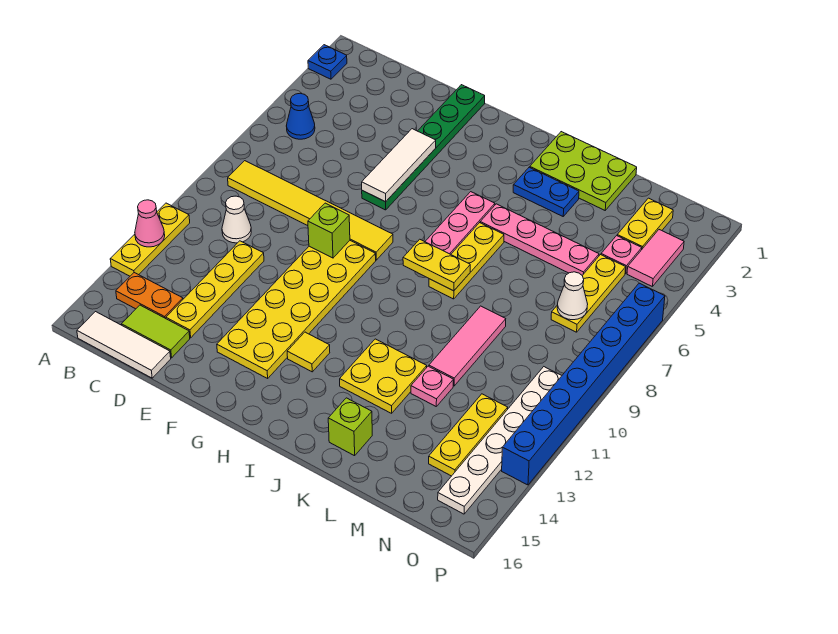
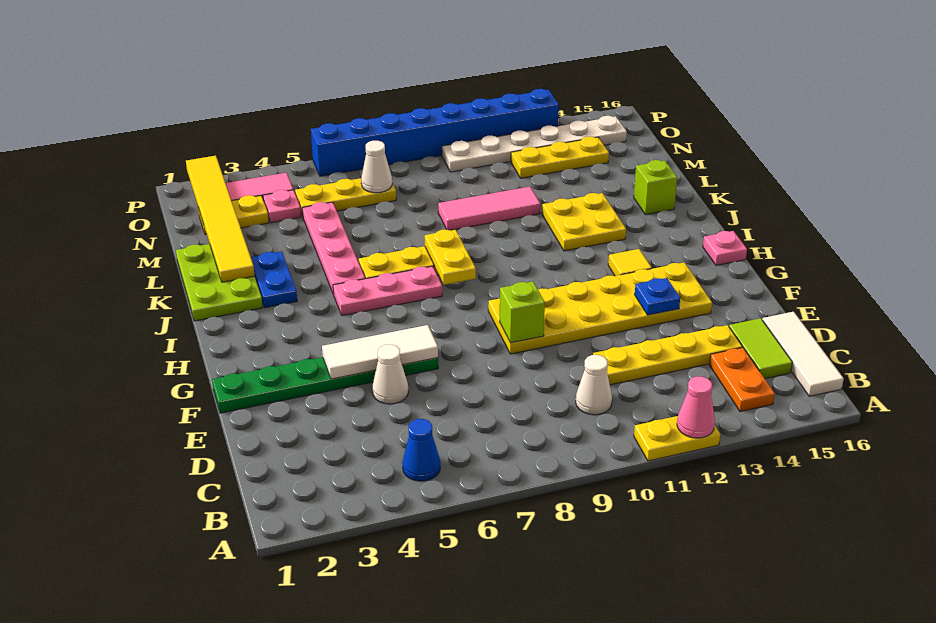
blue 1x1 plate [308,45,347,79] -> blue 1x1 plate moved to [635,278,680,315]
yellow 1x3 plate [110,203,190,276] -> yellow 1x2 plate [634,416,720,461]
yellow 1x6 tile [228,161,393,260] -> yellow 1x6 tile moved to [186,156,255,282]
none -> white 1x1 cone [372,345,408,404]
pink 1x1 plate [411,366,454,406] -> pink 1x1 plate moved to [703,231,747,265]

